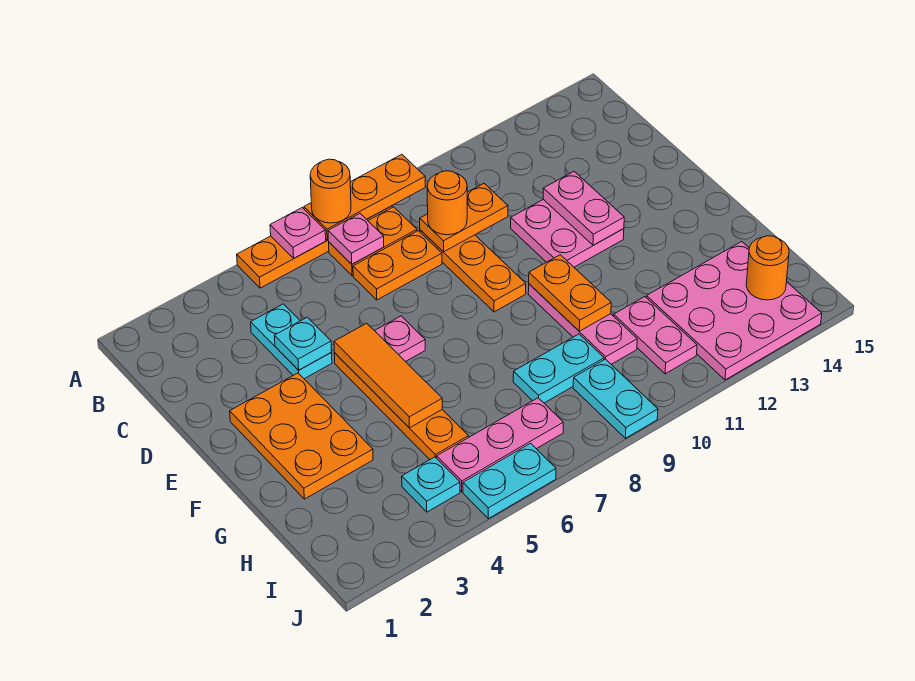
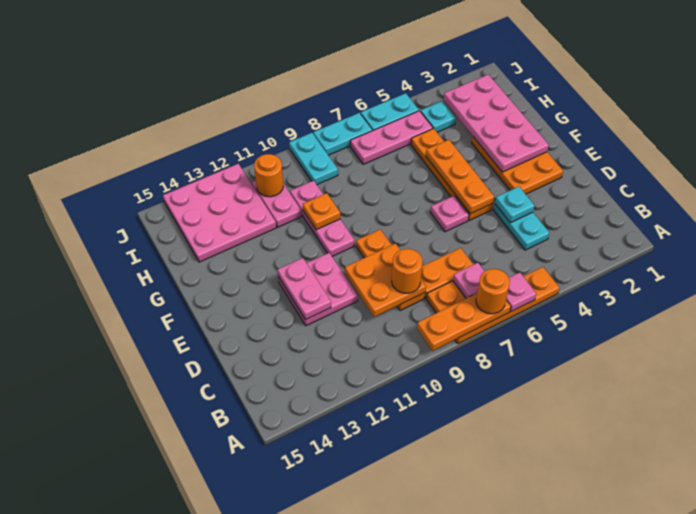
orange 1x2 plate [420,184,508,252] -> orange 2x2 plate [345,244,426,317]
orange 1x3 tile [334,323,442,428] -> orange 1x3 plate [426,140,494,214]
none -> pink 2x4 plate [444,75,549,172]
orange 1x2 plate [529,255,611,331] -> orange 1x1 plate [303,193,340,230]
cyan 1x2 plate [513,334,604,403] -> cyan 1x2 plate moved to [313,113,372,155]
orange 1x1 round brick [746,236,789,300] -> orange 1x1 round brick moved to [254,154,283,197]

